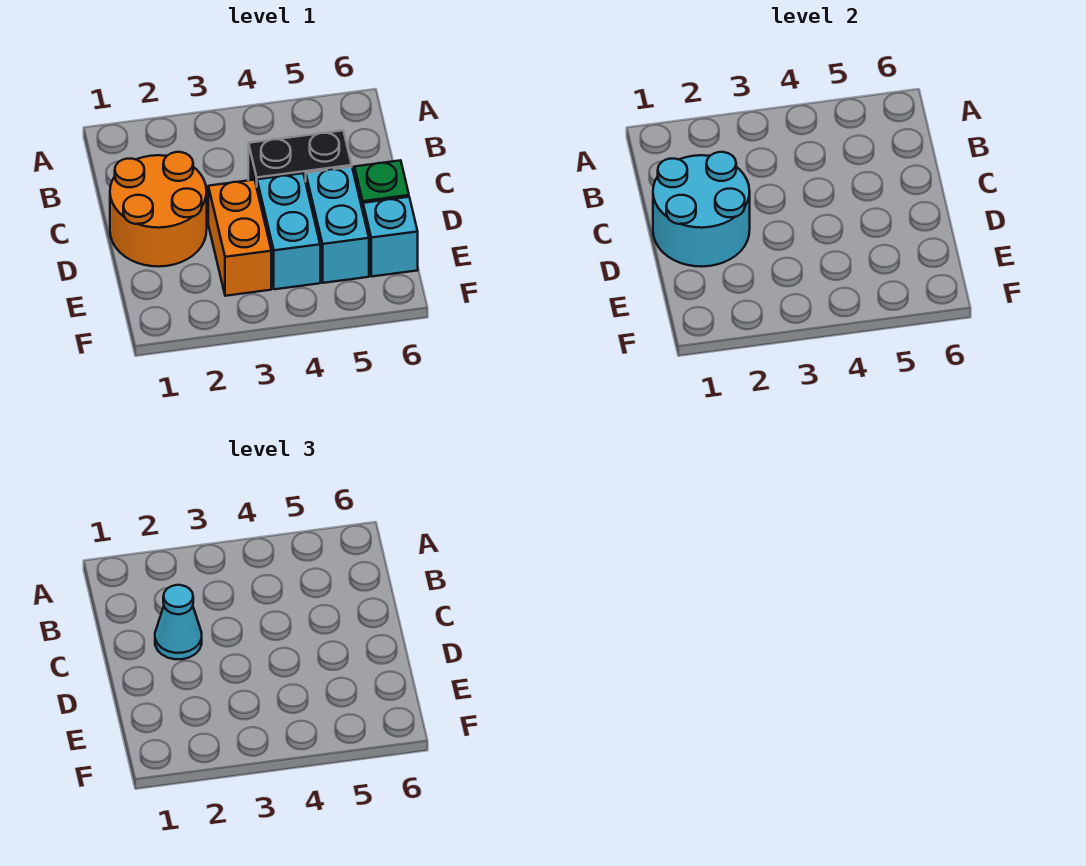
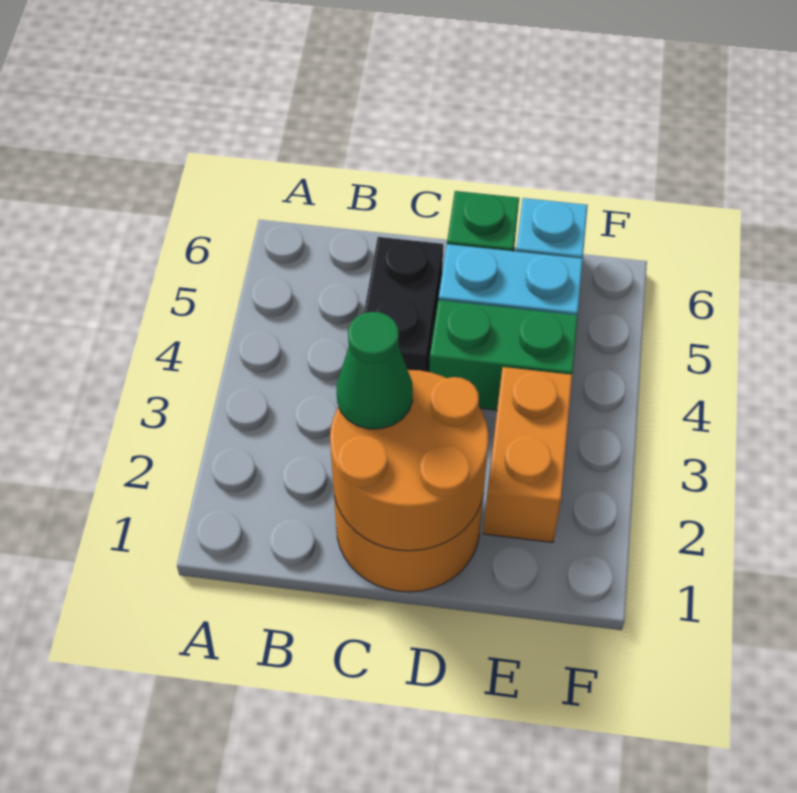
cyan 2x2 round brick [653,152,750,267] -> orange 2x2 round brick [330,370,488,551]
cyan 1x1 cone [155,585,202,659] -> green 1x1 cone [337,312,413,429]
orange 1x2 brick [208,180,271,296] -> orange 1x2 brick turned to [483,367,572,542]
cyan 1x2 brick [257,173,320,289] -> green 1x2 brick [429,300,578,410]

